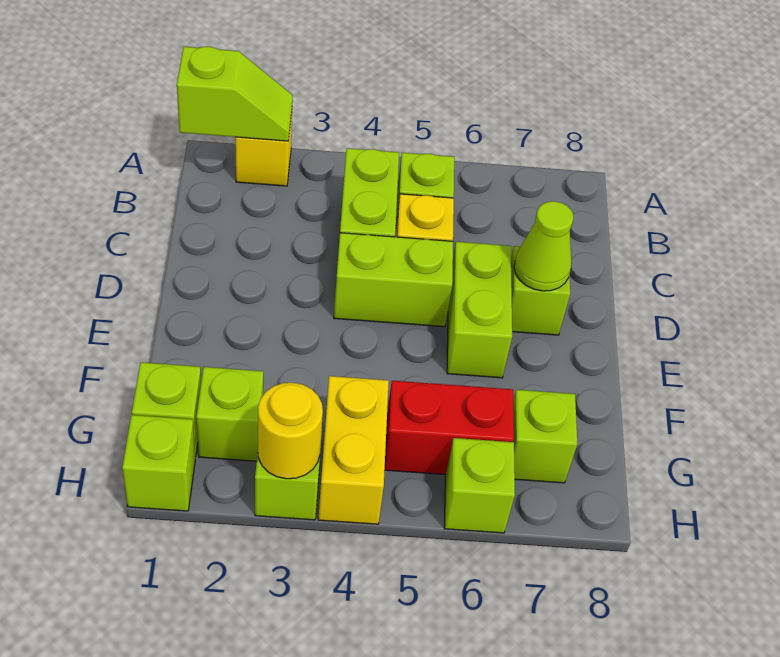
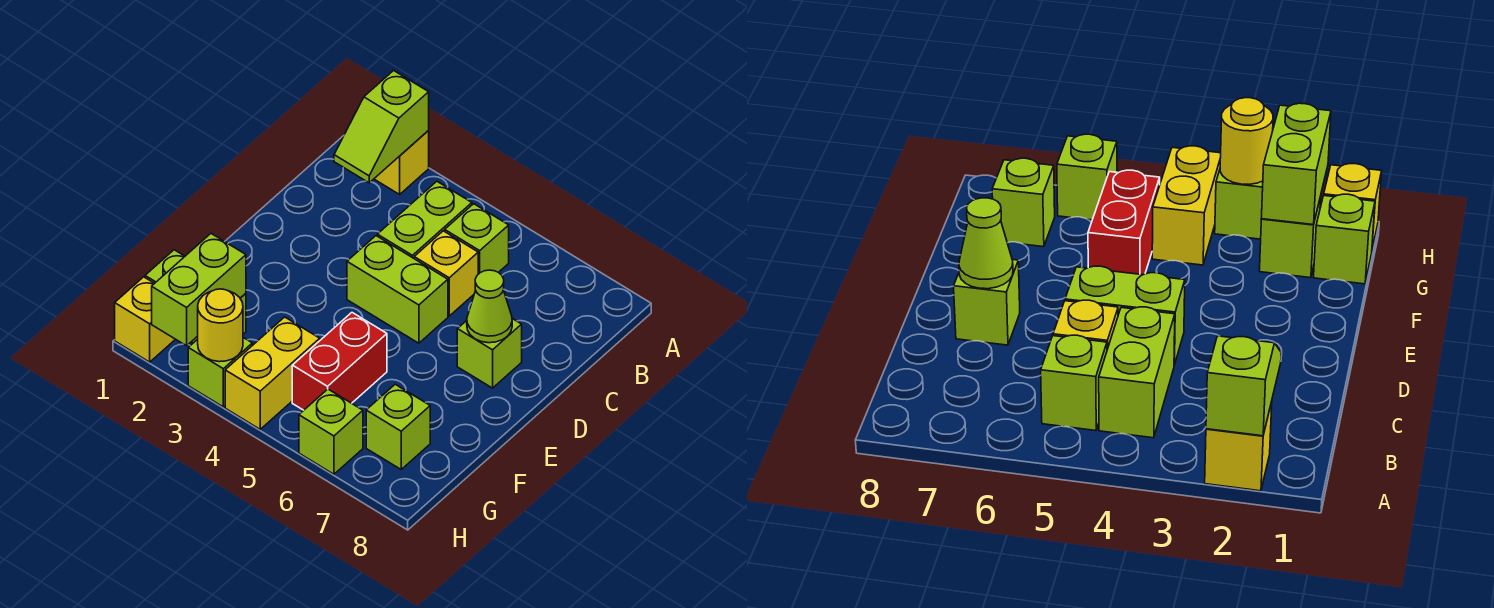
lime 1x2 slope [177,47,293,141] -> lime 1x2 slope turned to [334,71,429,183]
lime 1x2 brick [447,242,512,378] -> lime 1x2 brick moved to [152,234,246,346]
red 1x2 brick [385,381,514,475] -> red 1x2 brick turned to [292,313,387,410]
lime 1x1 brick [122,415,195,511] -> yellow 1x1 brick [115,277,175,362]

